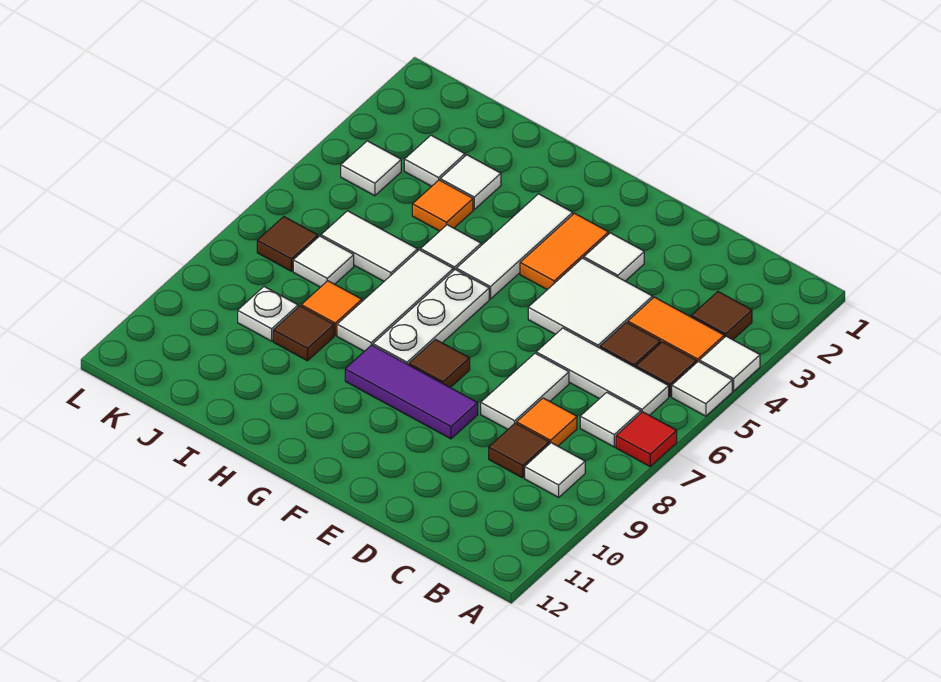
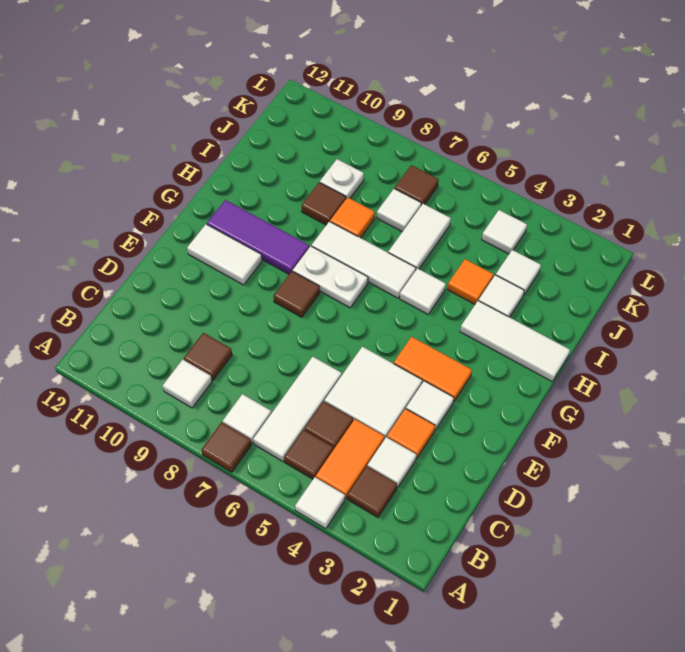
white 1x1 tile [672,361,732,416] -> white 1x1 tile moved to [367,437,416,488]
red 1x1 tile [616,412,677,466] -> brown 1x1 tile [202,422,251,472]
orange 1x1 tile [517,398,577,446] -> orange 1x1 tile moved to [387,409,435,458]
white 1x2 tile [481,353,569,429] -> white 1x2 tile moved to [187,224,262,285]
purple 1x3 tile [345,345,478,439] -> purple 1x3 tile turned to [207,200,309,274]
white 1x3 tile [456,194,573,299] -> white 1x3 tile moved to [460,301,570,381]
white 1x3 plate [373,270,489,365] -> white 1x2 plate [293,246,368,308]

